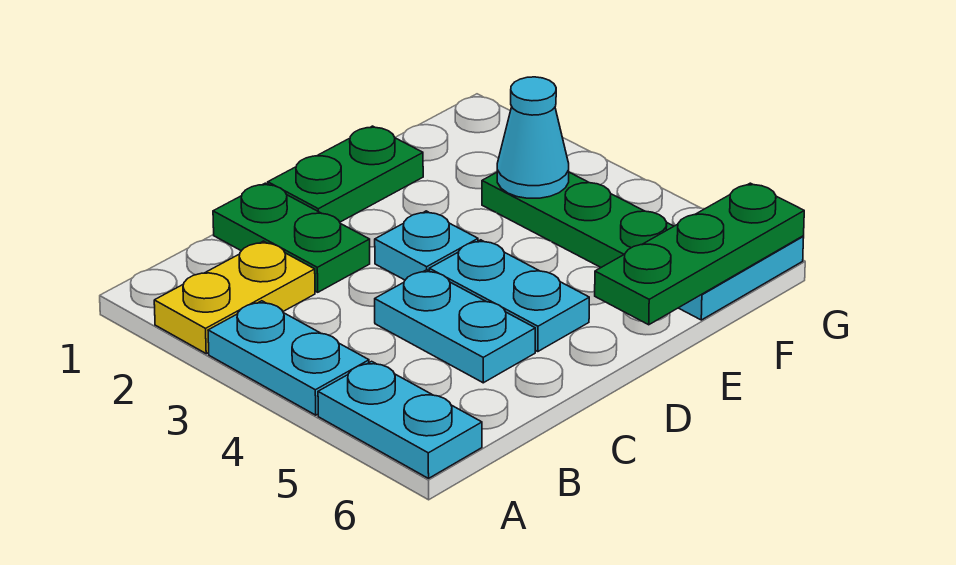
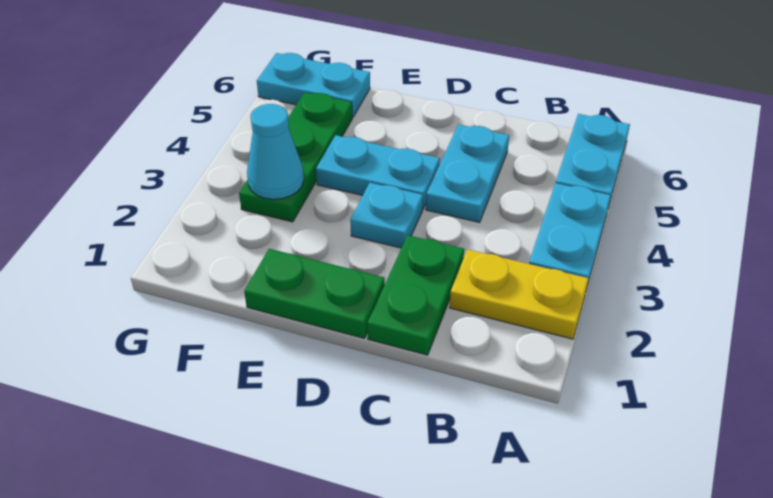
cyan 1x2 plate [429,240,589,352] -> cyan 1x2 plate turned to [316,135,440,209]
green 1x3 plate [595,183,804,325] -> none

